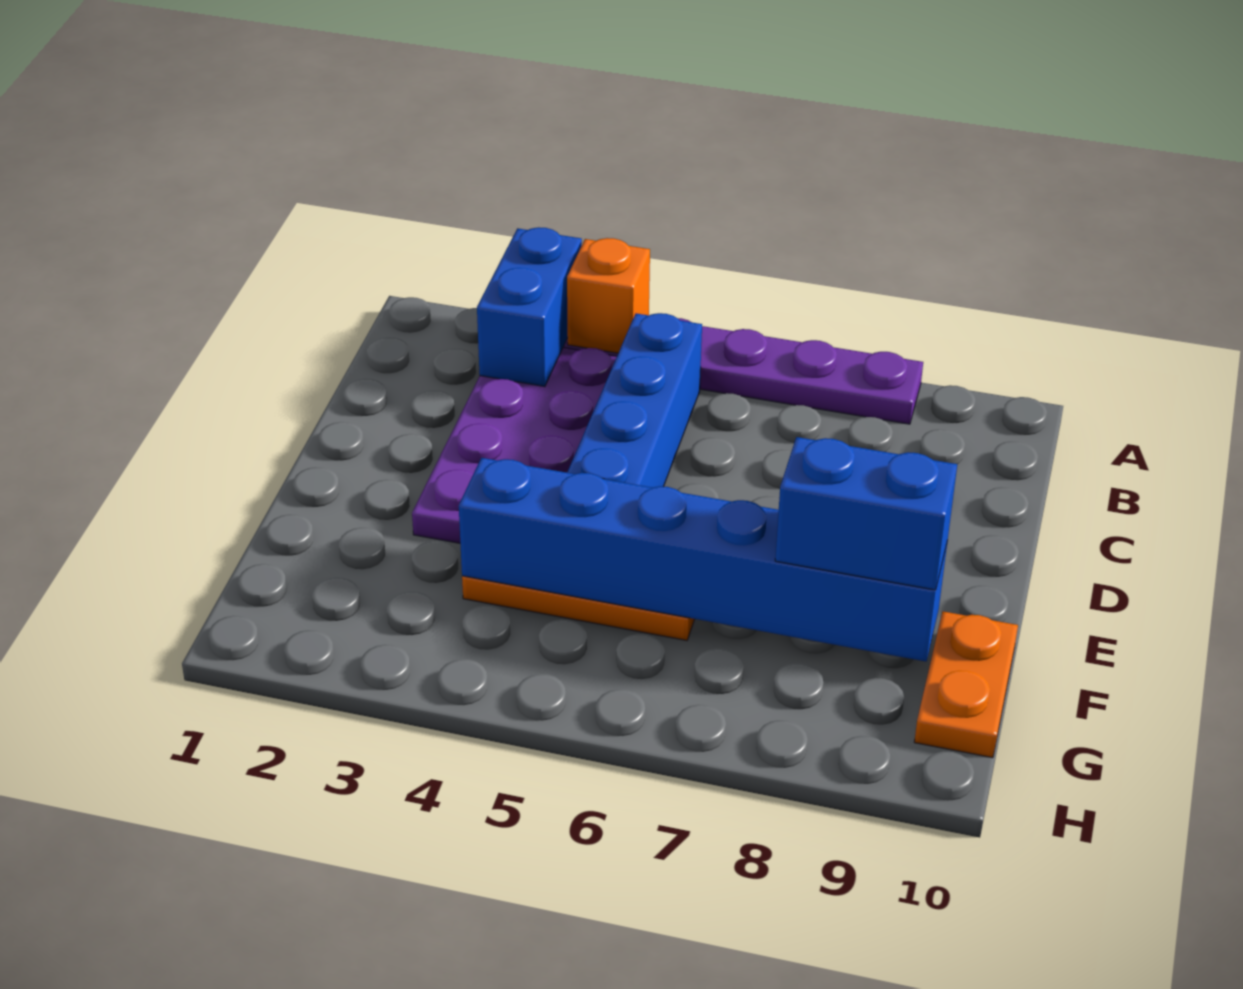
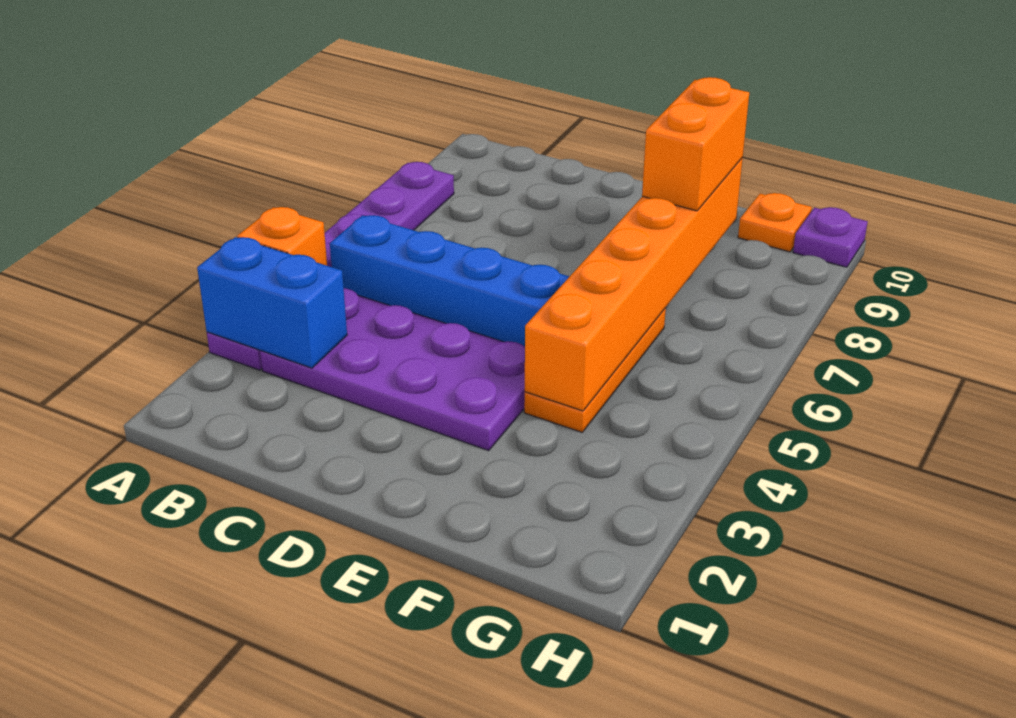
blue 1x6 brick [459,458,947,661] -> orange 1x6 brick [525,158,743,411]
blue 1x2 brick [775,437,957,590] -> orange 1x2 brick [642,77,749,211]
orange 1x2 plate [914,611,1018,758] -> orange 1x1 plate [738,193,812,252]
none -> purple 1x1 plate [793,207,868,267]

